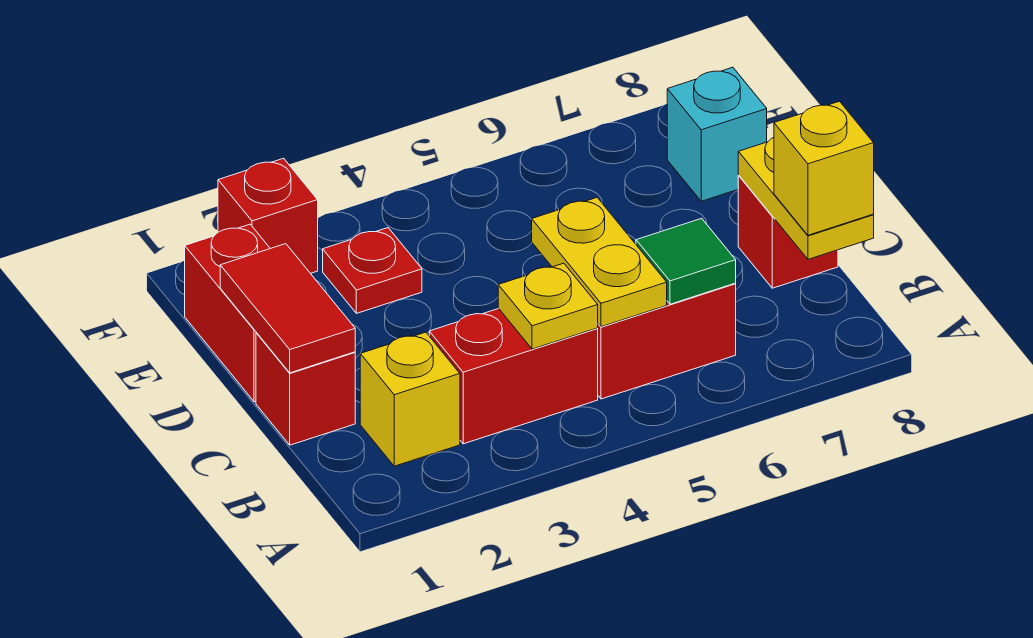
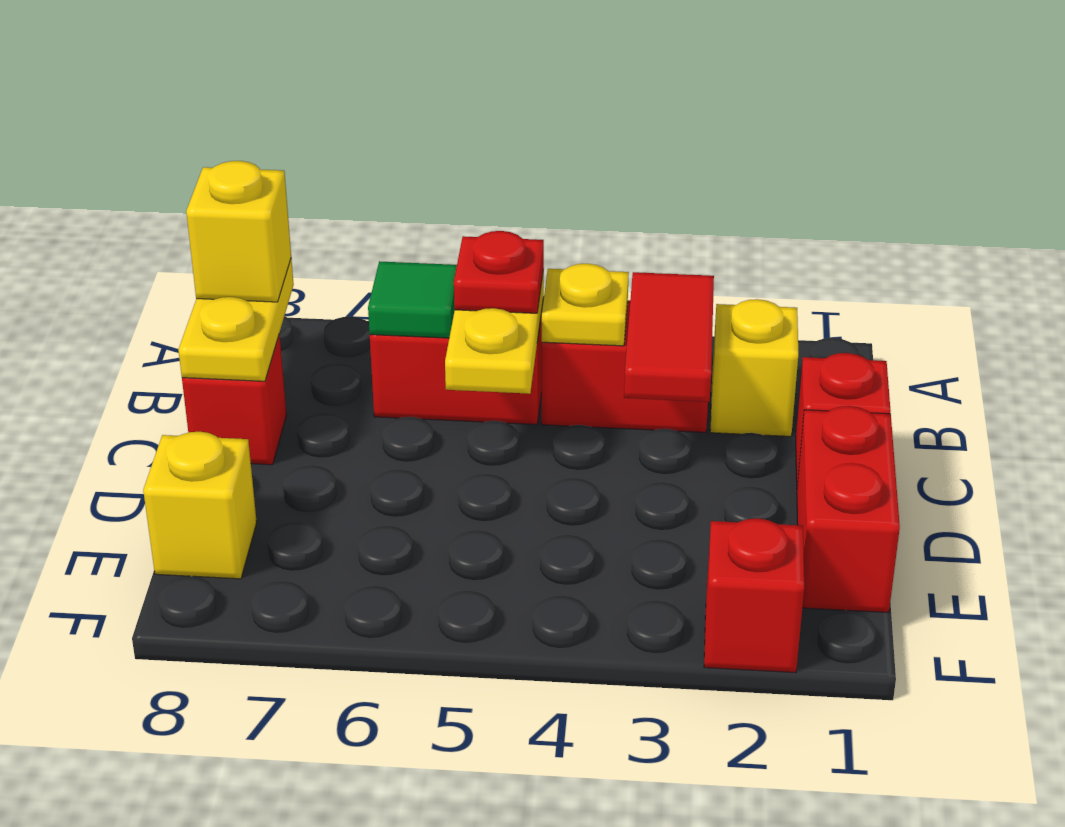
red 1x2 tile [220,244,355,373] -> red 1x2 tile moved to [624,272,714,402]
red 1x1 plate [323,228,422,313] -> red 1x1 plate moved to [454,231,544,313]
cyan 1x1 brick [667,67,767,201] -> yellow 1x1 brick [143,432,257,579]

